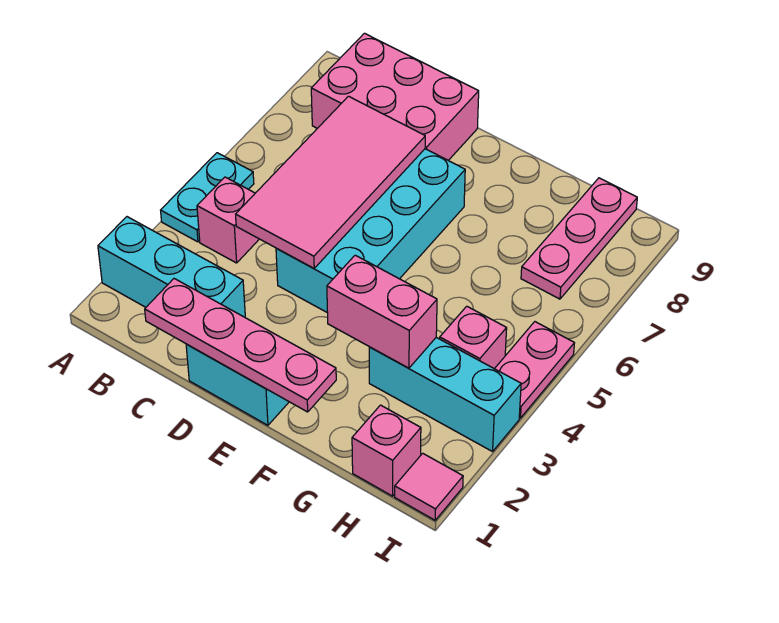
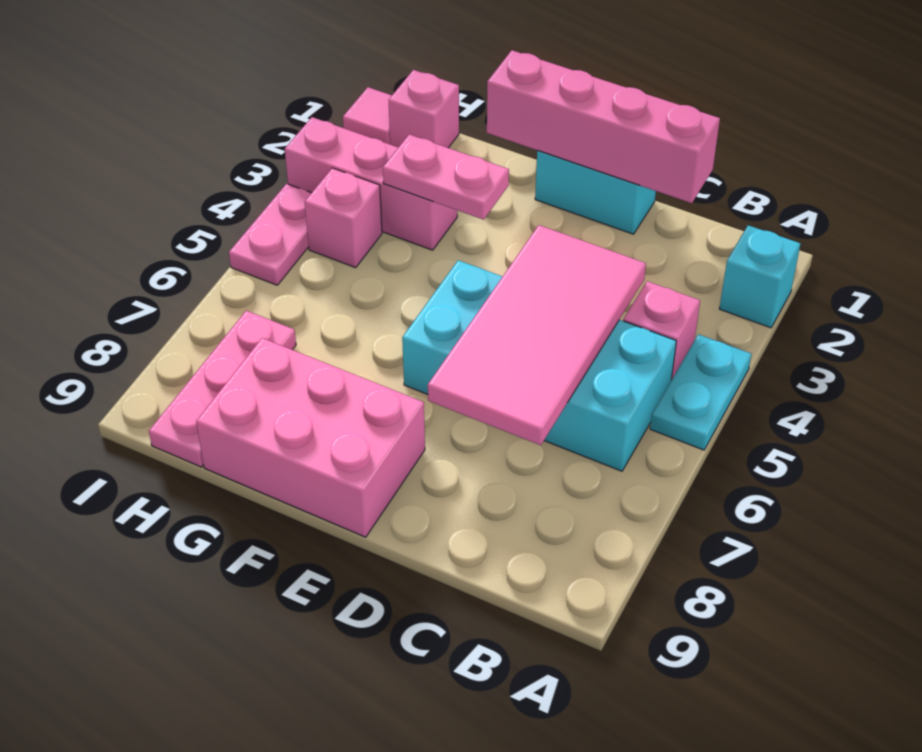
cyan 1x3 brick [98,217,245,317] -> cyan 1x1 brick [719,225,800,328]
pink 2x3 brick [311,33,479,160] -> pink 2x3 brick moved to [196,338,425,537]
pink 1x4 plate [145,279,336,412] -> pink 1x4 brick [487,50,720,203]
cyan 2x4 brick [276,149,465,313] -> cyan 2x4 brick turned to [402,260,676,471]
pink 1x2 brick [327,255,437,368] -> pink 1x2 plate [383,134,509,220]
cyan 1x3 brick [369,337,521,452] -> pink 1x3 brick [285,117,457,250]

